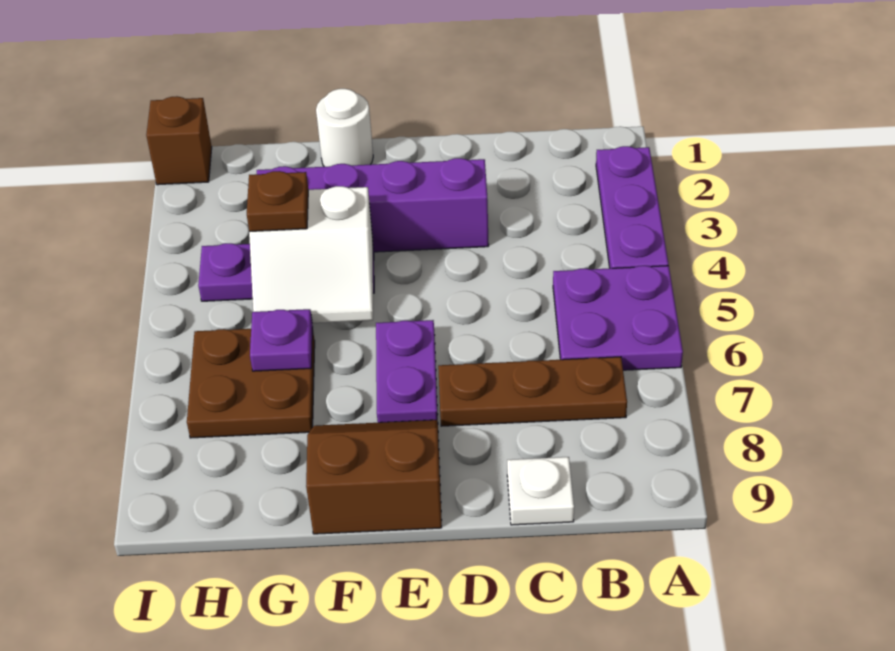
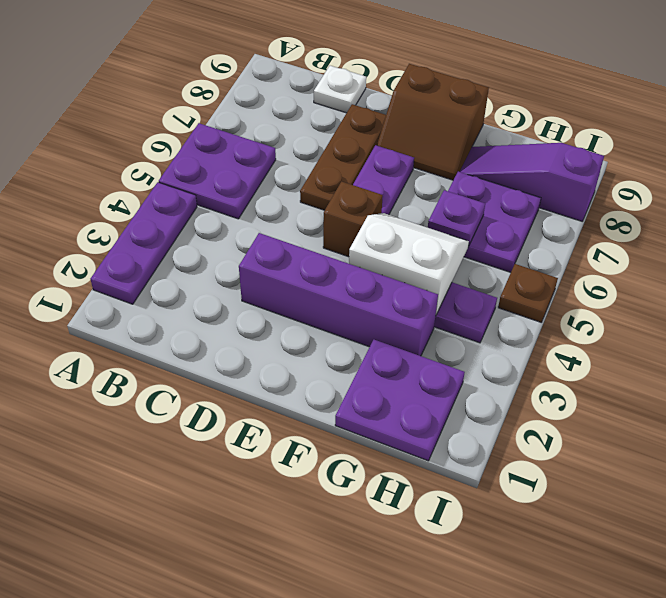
brown 1x3 plate [438,357,627,426] -> brown 1x3 plate turned to [300,104,386,210]
white 1x1 round brick [316,89,373,167] -> none
none -> purple 2x2 plate [335,340,465,461]
brown 1x1 plate [247,171,308,232] -> brown 1x1 plate moved to [498,264,558,322]
brown 2x2 plate [187,327,315,438] -> purple 2x2 plate [448,172,541,272]
none -> purple 1x3 slope [460,143,604,221]
brown 1x1 brick [146,96,212,185] -> brown 1x1 brick moved to [323,181,383,257]

